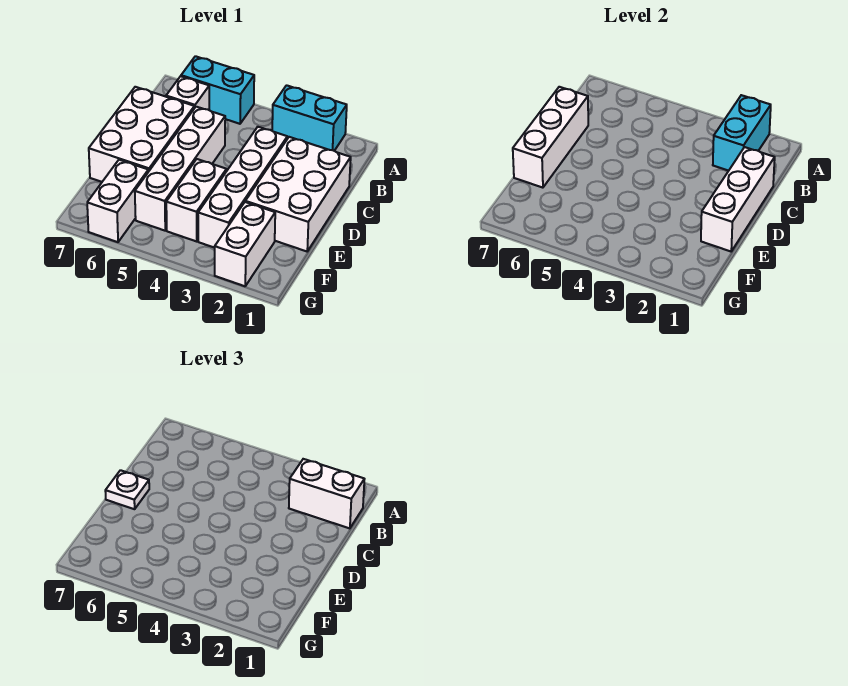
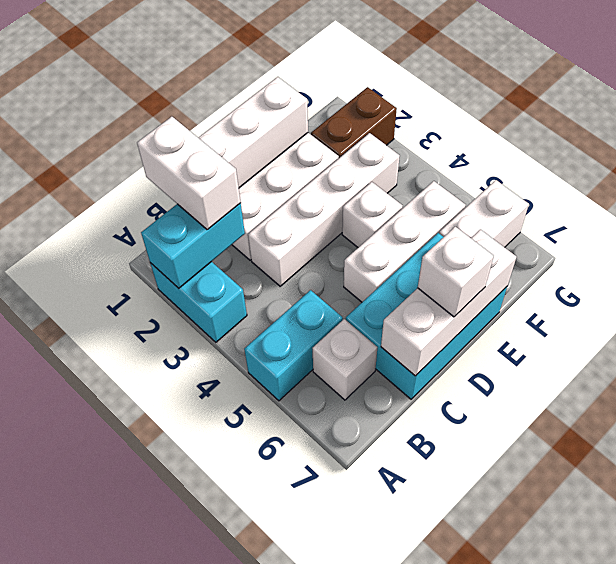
cyan 1x2 brick [181,56,254,124] -> cyan 1x2 brick turned to [244,290,343,401]
white 1x4 brick [135,107,225,231] -> white 1x3 brick [344,181,466,302]
white 2x3 brick [89,87,194,182] -> cyan 2x3 brick [346,233,507,399]
white 1x1 plate [105,470,149,509] -> white 1x1 brick [418,227,494,317]
white 1x2 brick [166,159,227,241] -> white 1x1 brick [342,182,403,247]
white 1x2 brick [215,202,275,286] -> brown 1x2 brick [311,87,397,158]

